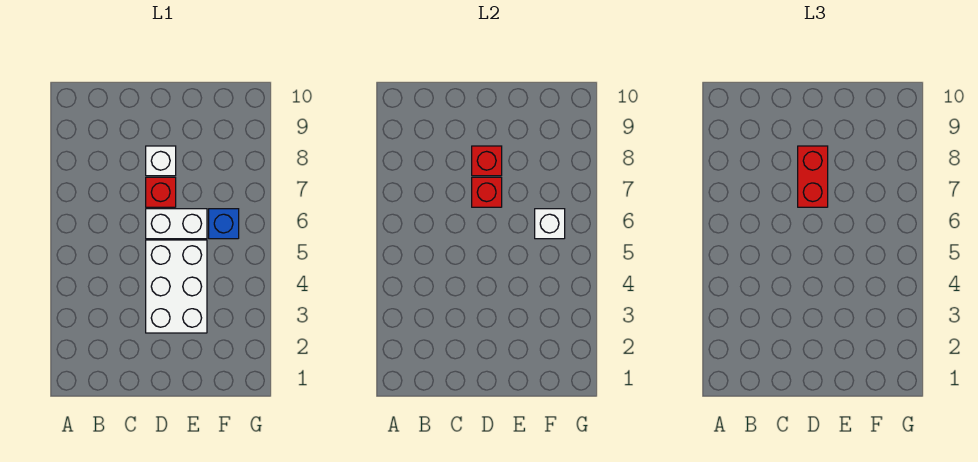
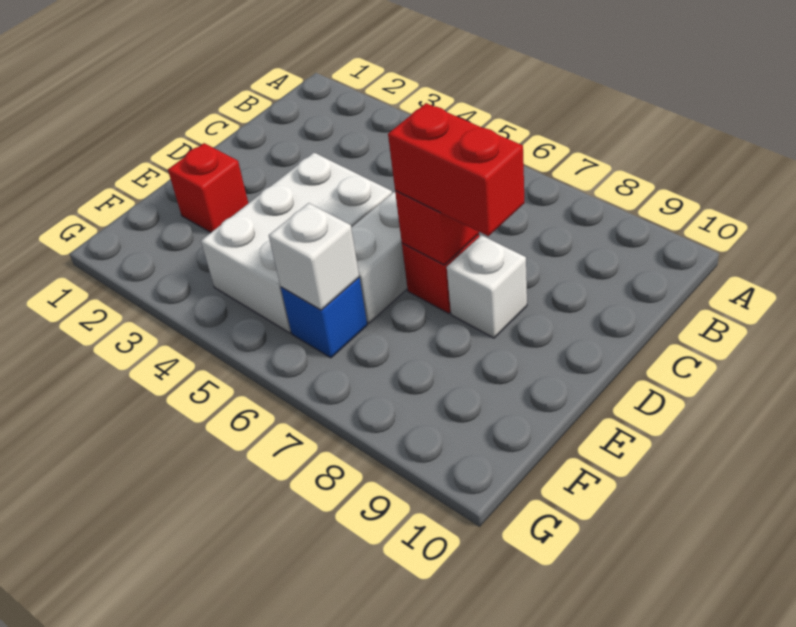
white 2x3 brick [146,240,207,333] -> white 2x3 brick turned to [201,153,392,333]
red 1x1 brick [472,146,502,176] -> red 1x1 brick moved to [168,143,248,233]

